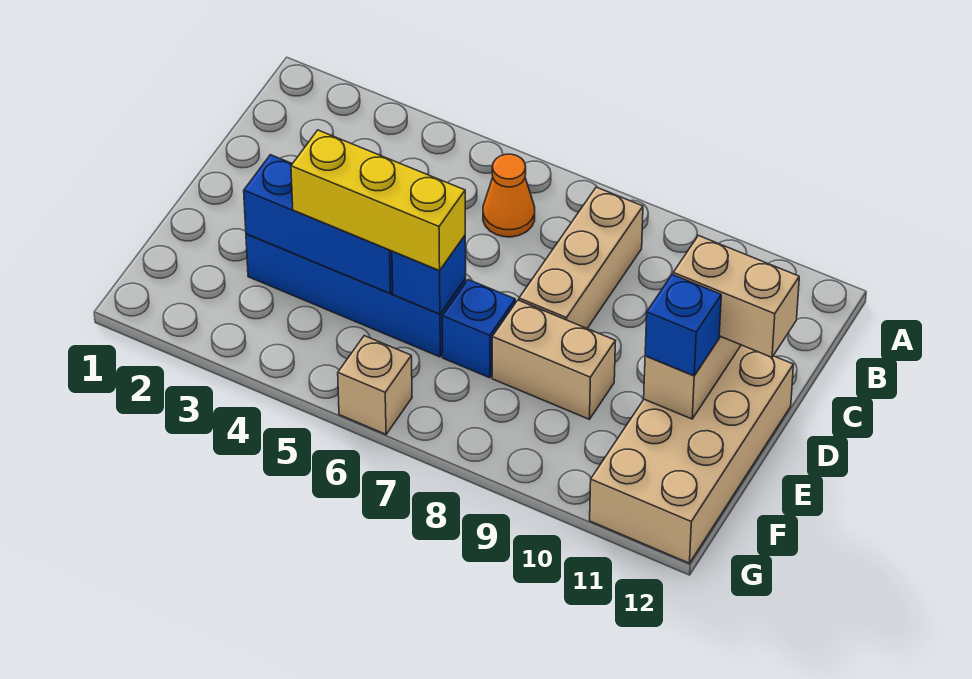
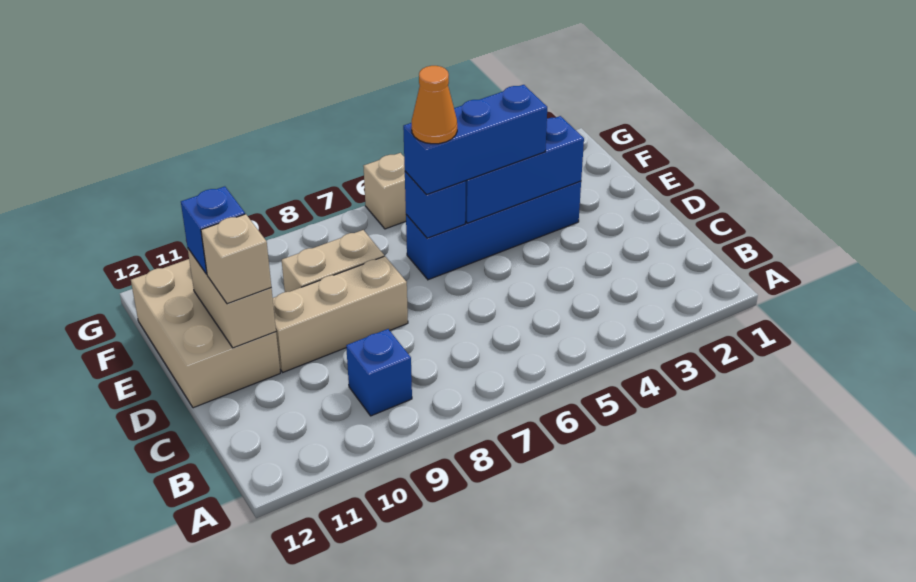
orange 1x1 cone [483,154,535,237] -> orange 1x1 cone moved to [412,66,457,144]
tan 1x3 brick [519,187,643,328] -> tan 1x3 brick turned to [273,256,408,372]
tan 2x4 brick [590,345,794,563] -> tan 2x3 brick [131,259,280,408]
tan 1x2 brick [673,236,799,357] -> tan 1x1 brick [201,214,271,304]
yellow 1x3 brick [291,130,465,271] -> blue 1x3 brick [403,85,547,195]
blue 1x1 brick [442,280,515,378] -> blue 1x1 brick moved to [346,329,412,416]

